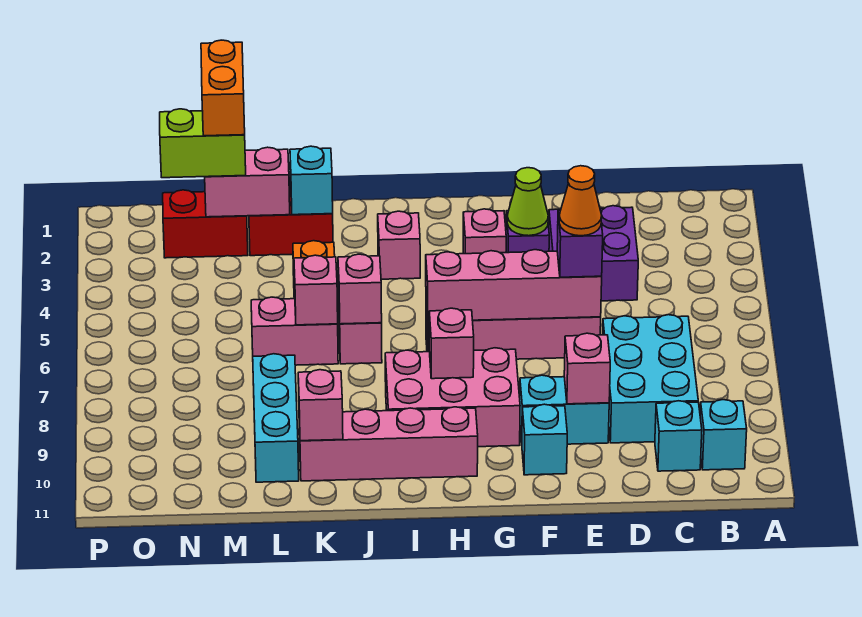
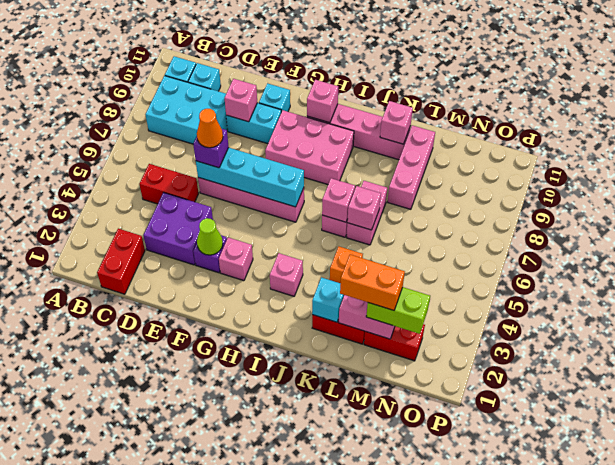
none -> red 1x2 brick [97,229,145,294]
none -> red 1x2 brick [139,164,199,204]
cyan 2x3 brick [603,315,698,443] -> cyan 2x3 brick turned to [146,76,228,144]
pink 1x4 brick [426,250,602,321] -> cyan 1x4 brick [196,148,304,207]
pink 1x1 brick [429,308,474,379] -> pink 1x1 brick moved to [307,80,338,123]
pink 1x2 brick [251,297,338,365] -> pink 1x2 brick turned to [347,181,387,245]
cyan 1x3 brick [253,354,299,482] -> pink 1x3 brick [388,125,435,209]
orange 1x2 brick [201,40,245,136] -> orange 1x2 brick turned to [340,255,405,310]

